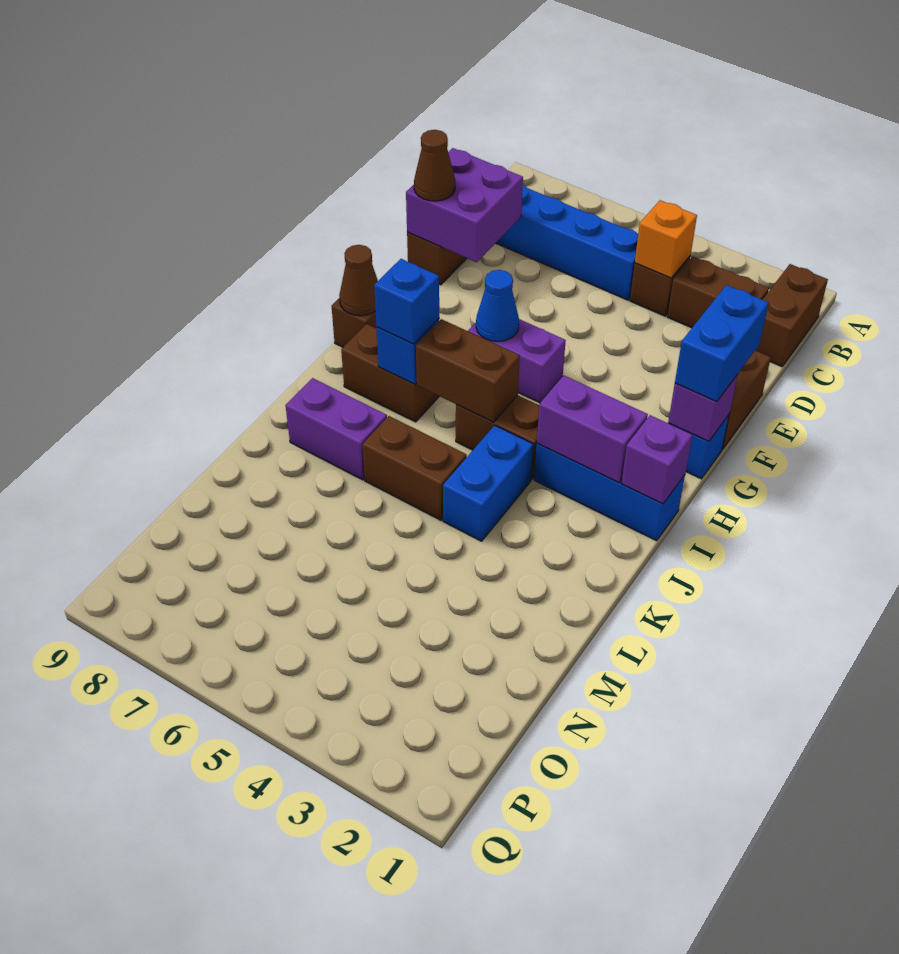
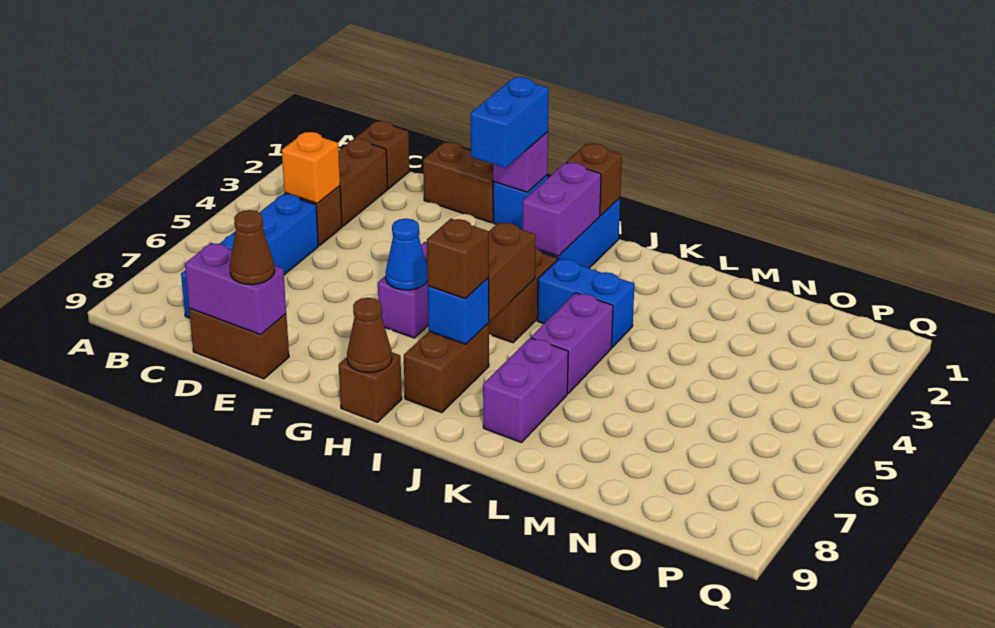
brown 1x2 brick [755,264,828,366] -> brown 1x1 brick [355,121,410,189]
purple 2x2 brick [406,148,523,262] -> purple 1x2 brick [185,243,286,335]
blue 1x2 brick [675,285,769,402] -> blue 1x2 brick turned to [471,77,549,168]
purple 1x1 brick [621,415,692,504] -> brown 1x1 brick [566,144,622,216]
blue 1x1 brick [374,259,439,344] -> brown 1x1 brick [427,219,489,299]
brown 1x2 brick [362,416,467,520] -> purple 1x2 brick [531,293,613,394]

